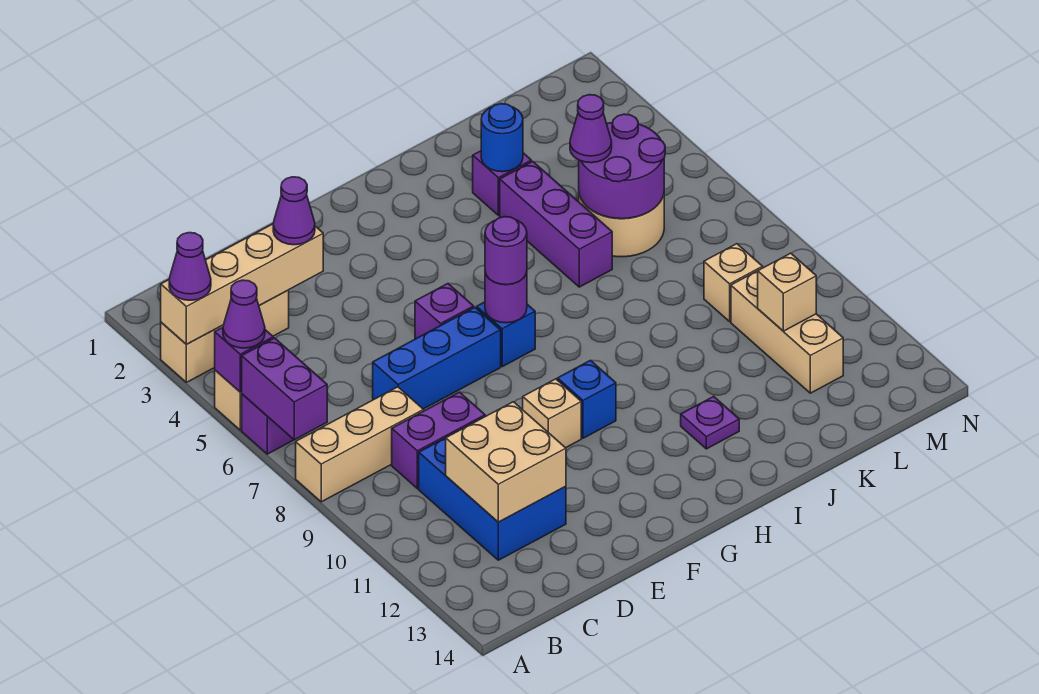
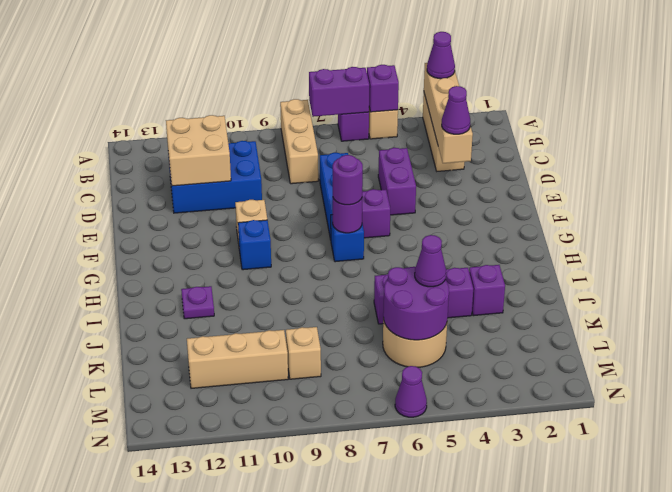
purple 1x1 cone [223,280,265,348] -> purple 1x1 cone moved to [395,366,427,417]
purple 1x2 brick [392,392,485,489] -> purple 1x2 brick moved to [378,148,416,215]
blue 1x1 round brick [481,104,523,172] -> none
tan 1x1 brick [758,253,816,331] -> none

